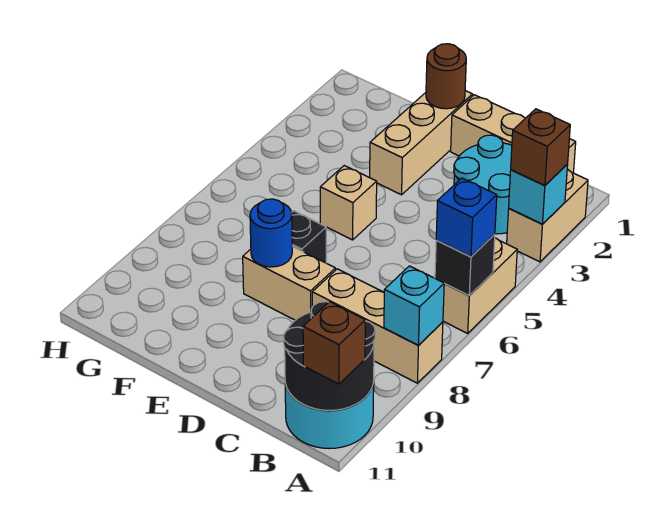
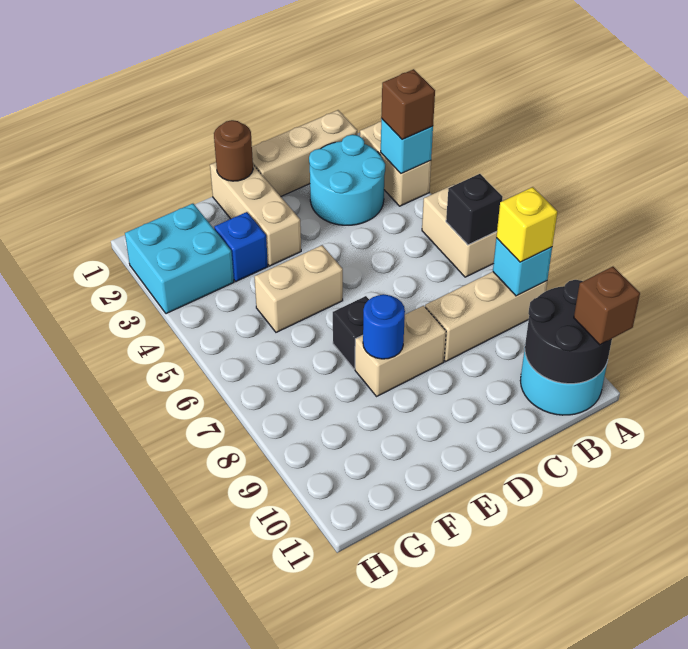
blue 1x1 brick [436,178,497,257] -> blue 1x1 brick moved to [214,212,268,281]
none -> yellow 1x1 brick [496,187,557,262]
tan 1x1 brick [320,166,377,240] -> tan 1x2 brick [254,245,343,332]
none -> cyan 2x2 brick [125,204,234,314]

